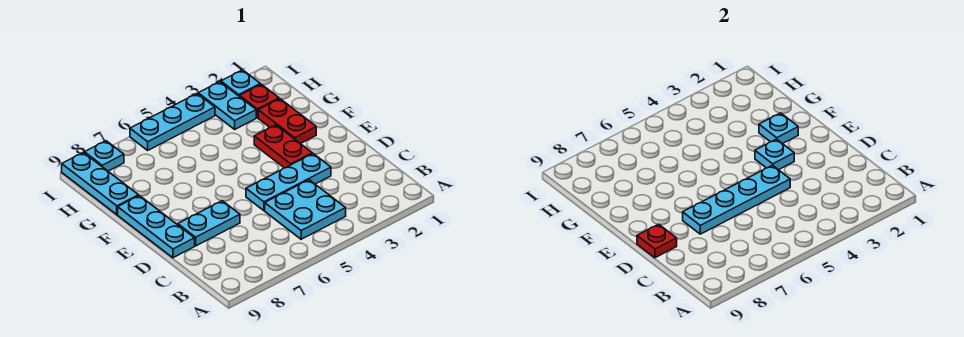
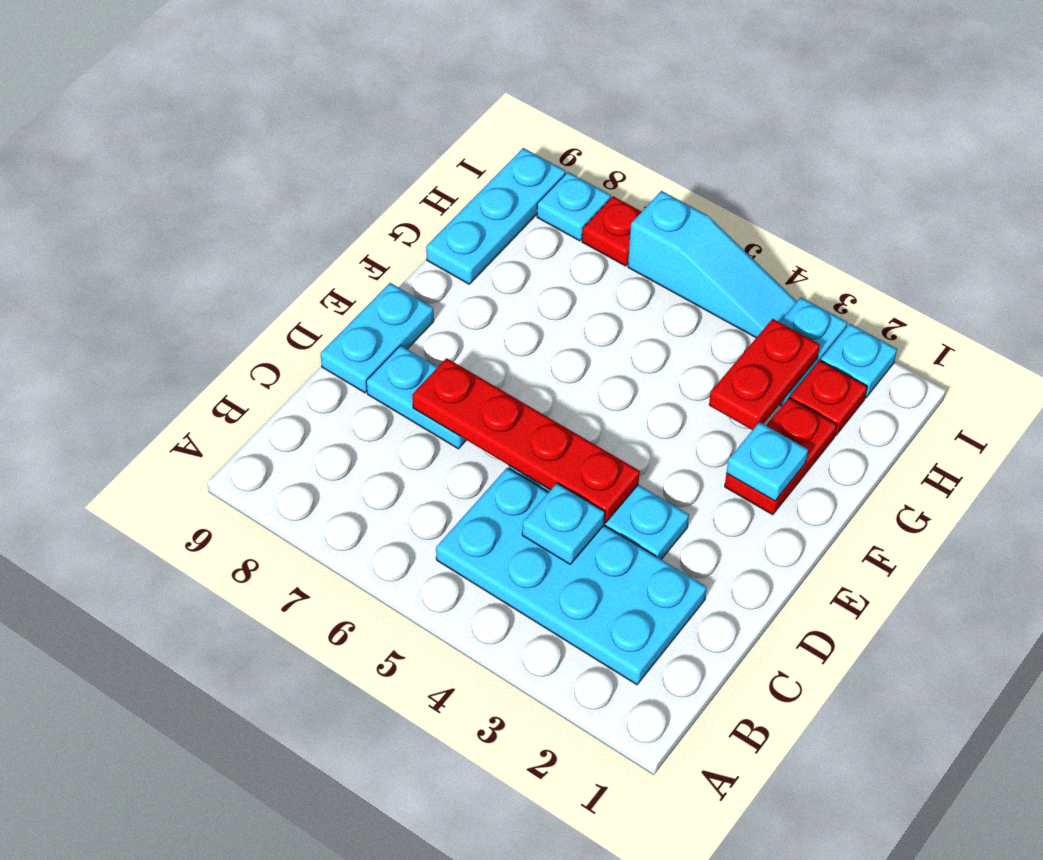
cyan 2x2 plate [265,180,346,239] -> cyan 2x4 plate [436,468,707,685]
cyan 1x4 plate [683,165,790,234] -> red 1x4 plate [412,358,640,523]
cyan 1x3 plate [118,196,195,258] -> cyan 1x2 plate [321,283,434,393]
red 1x1 plate [637,224,677,258] -> red 1x1 plate moved to [582,196,642,266]
red 1x2 plate [254,125,312,168] -> red 1x2 plate moved to [709,319,820,430]
cyan 1x1 plate [755,139,794,170] -> cyan 1x1 plate moved to [522,483,605,564]
cyan 1x3 plate [130,94,215,150] -> cyan 1x3 slope [628,191,797,338]

